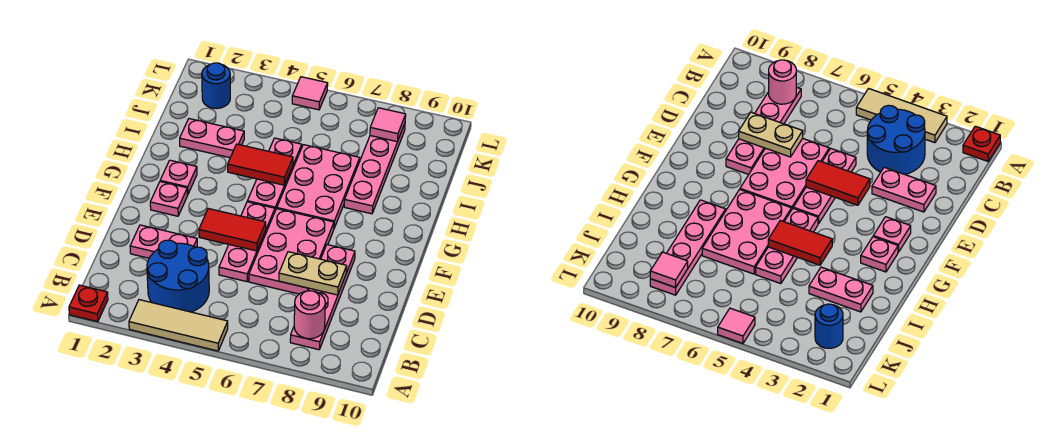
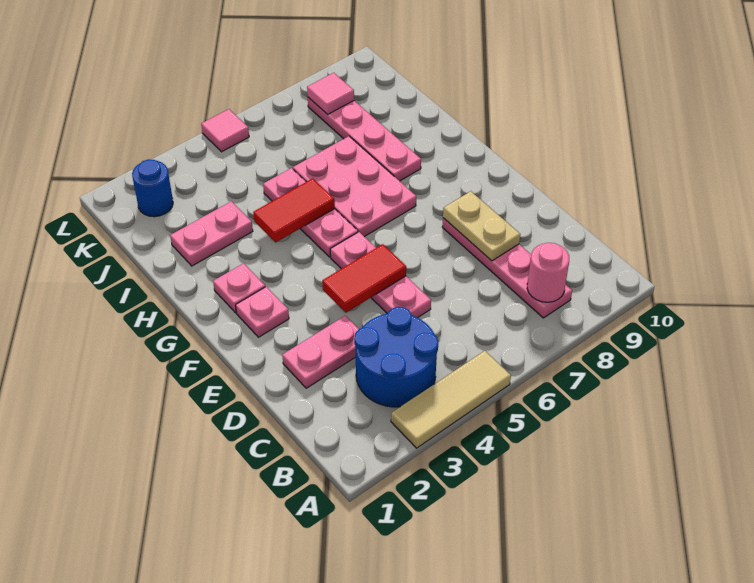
red 1x1 plate [69,285,108,322] -> none
pink 2x3 plate [249,209,334,294] -> none
tan 1x2 plate [279,252,347,295] -> tan 1x2 plate turned to [443,191,520,261]

